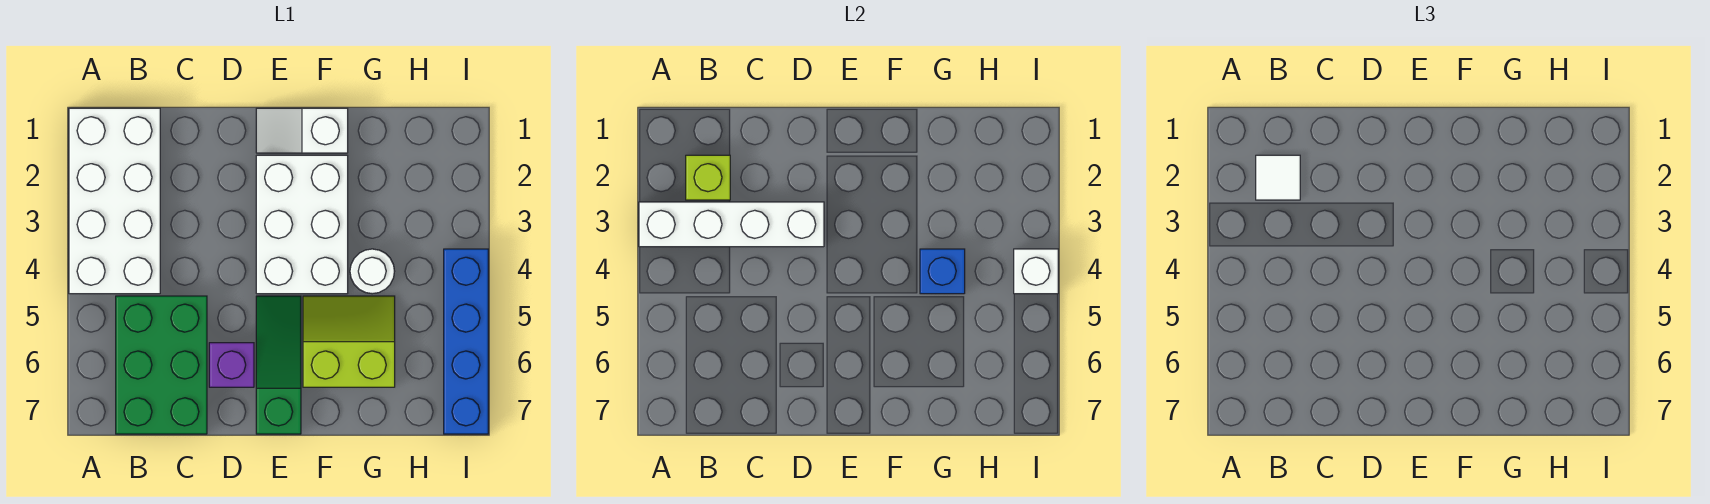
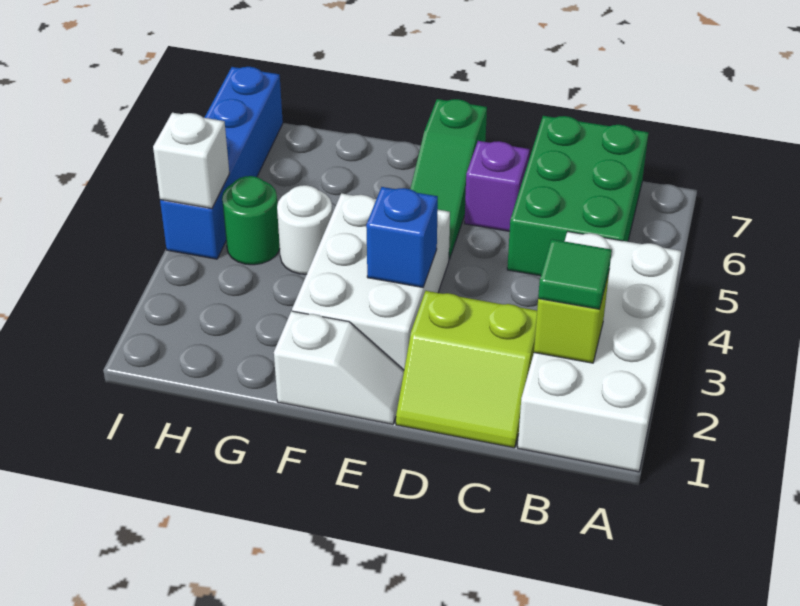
white 1x4 brick [639,202,824,247] -> none
white 1x1 tile [1256,155,1300,200] -> green 1x1 tile [538,239,612,309]
lime 2x2 slope [303,296,395,387] -> lime 2x2 slope moved to [396,291,537,448]
blue 1x1 brick [920,249,965,294] -> blue 1x1 brick moved to [366,187,438,287]
none -> green 1x1 round brick [222,176,280,265]

